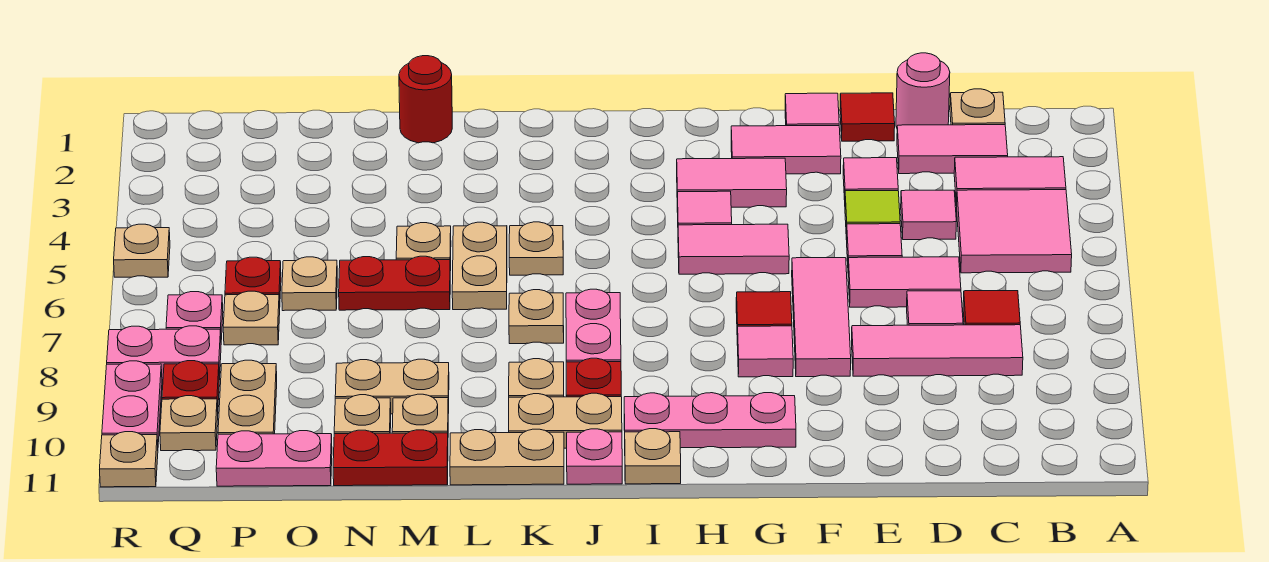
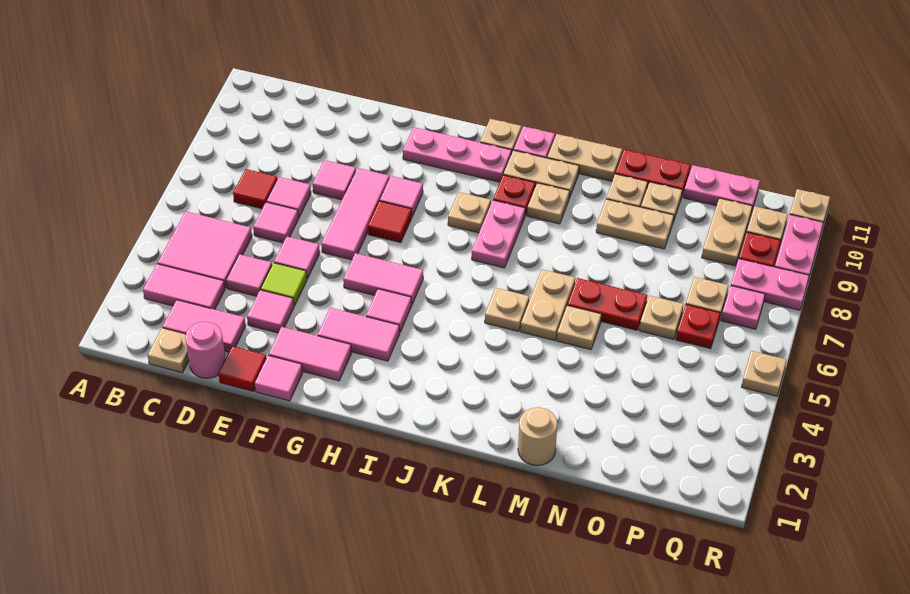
pink 1x3 tile [852,325,1023,376] -> pink 1x1 tile [313,160,356,200]
pink 1x2 tile [848,257,961,307] -> pink 1x1 tile [253,202,299,243]
tan 1x1 plate [509,290,564,344] -> tan 1x1 plate moved to [448,192,491,233]
red 1x1 round brick [399,56,452,143] -> tan 1x1 round brick [518,407,557,466]

